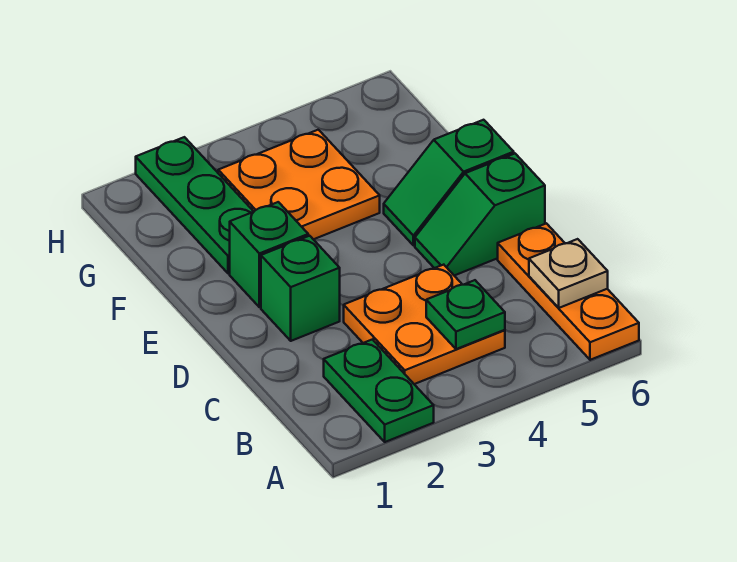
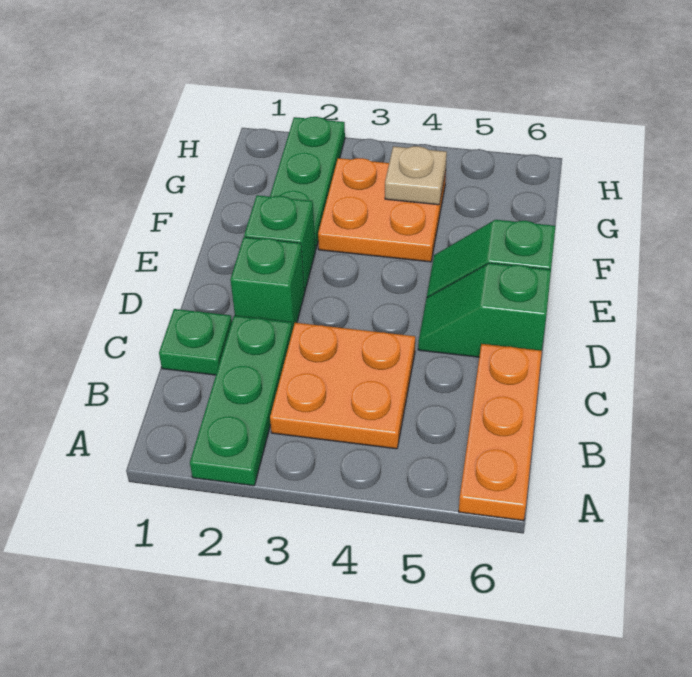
green 1x2 plate [324,339,434,442] -> green 1x3 plate [190,316,292,486]
green 1x1 plate [426,280,505,349] -> green 1x1 plate moved to [159,309,232,375]
tan 1x1 plate [529,239,608,308] -> tan 1x1 plate moved to [385,146,447,205]

